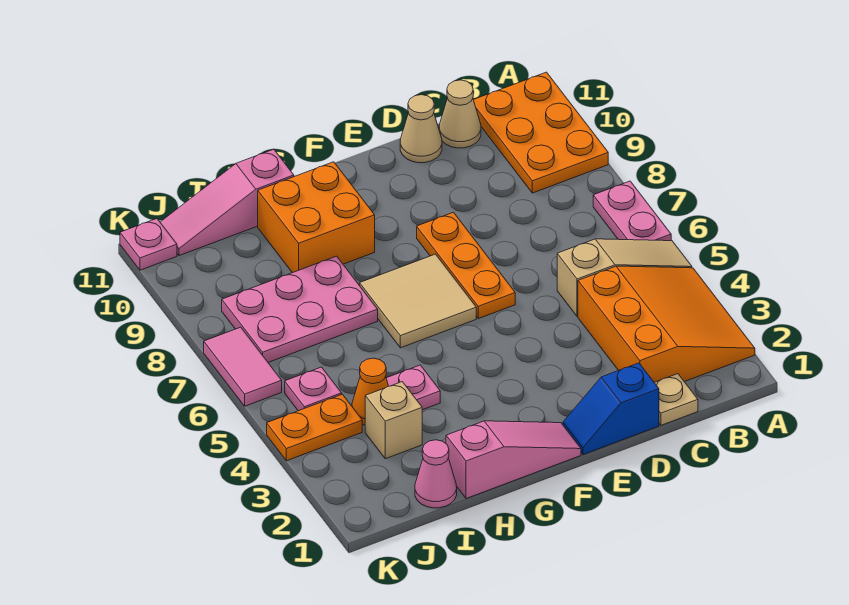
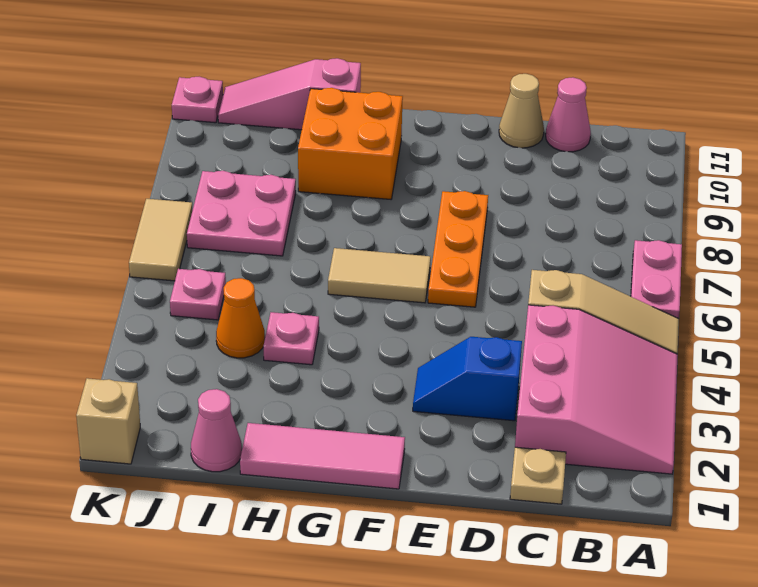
orange 3x3 slope [578,266,755,382] -> pink 3x3 slope [515,305,678,474]
orange 2x3 plate [474,72,608,193] -> none
tan 1x1 cone [439,80,481,148] -> pink 1x1 cone [546,77,591,152]
blue 1x2 slope [563,363,659,455] -> blue 1x2 slope moved to [413,337,522,421]
pink 1x3 slope [446,421,581,499] -> pink 1x3 tile [240,423,405,489]
tan 2x2 tile [360,254,476,348] -> tan 1x2 tile [328,248,431,303]
pink 2x3 plate [222,256,378,362] -> pink 2x2 plate [187,171,296,256]
tan 1x1 brick [365,382,422,459] -> tan 1x1 brick moved to [76,378,140,464]
orange 1x2 plate [267,394,362,461] -> none
pink 1x2 tile [204,327,282,406] -> tan 1x2 tile [129,199,193,281]

